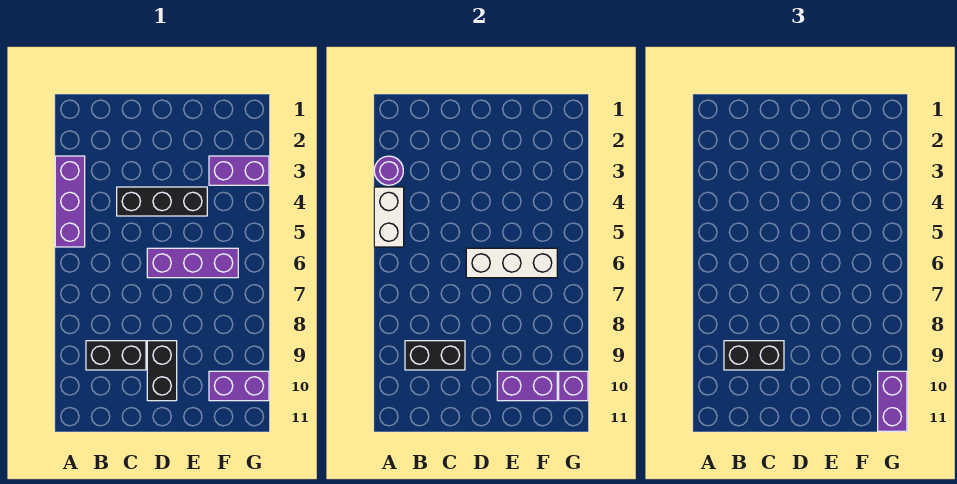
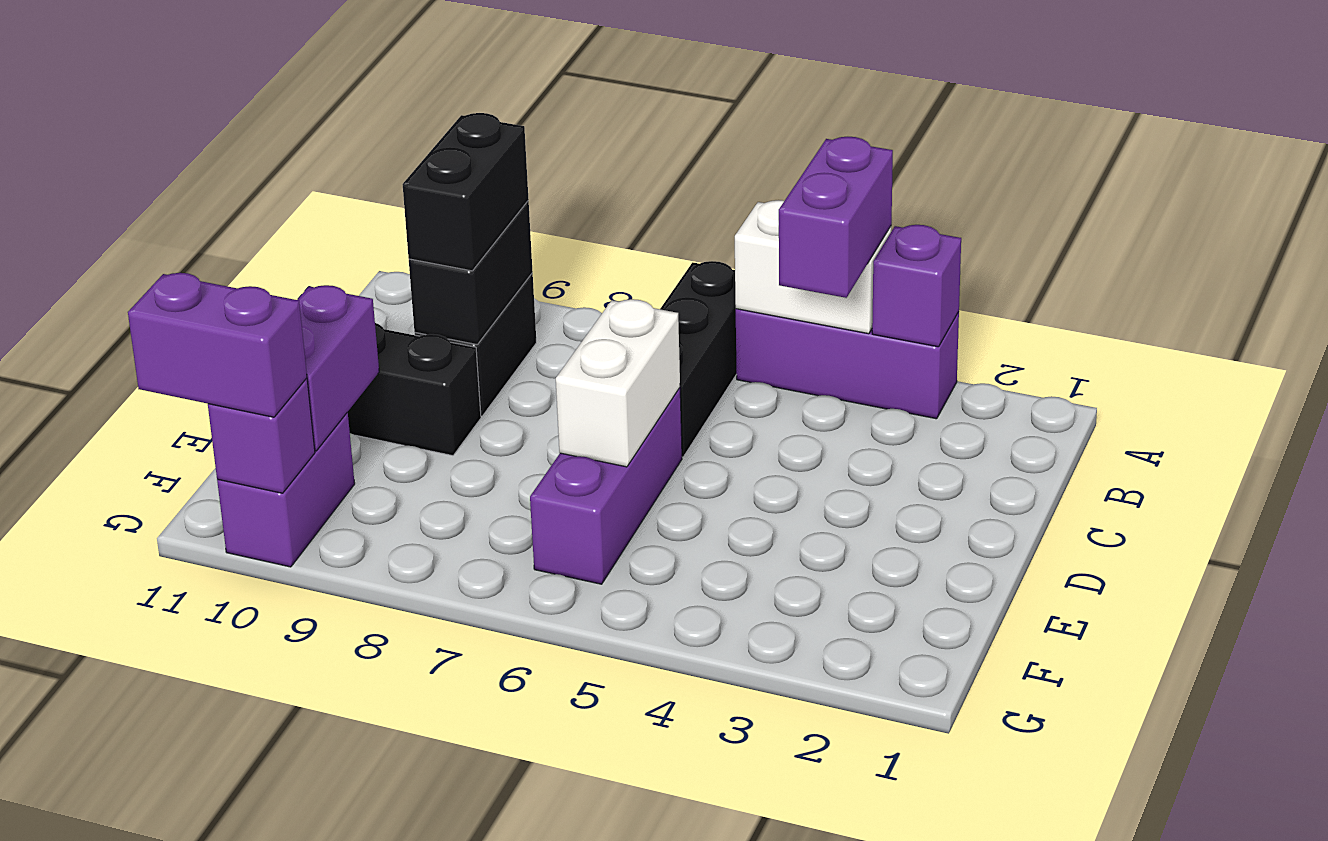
purple 1x1 round brick [374,156,403,185] -> purple 1x1 brick [872,225,961,347]
black 1x3 brick [117,187,207,216] -> black 1x3 brick moved to [660,261,737,457]
white 1x3 brick [466,248,557,278] -> white 1x2 brick [556,299,680,467]
purple 1x2 brick [209,156,269,185] -> purple 1x2 brick moved to [779,137,893,298]

